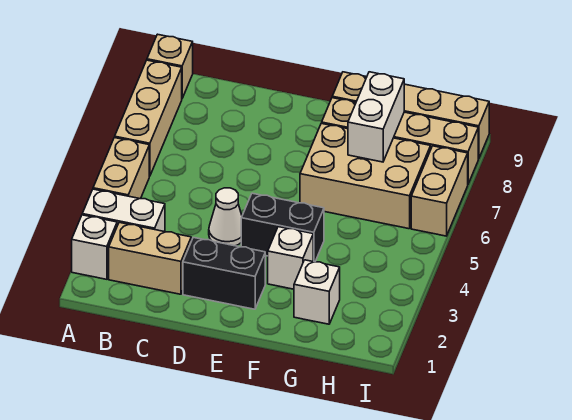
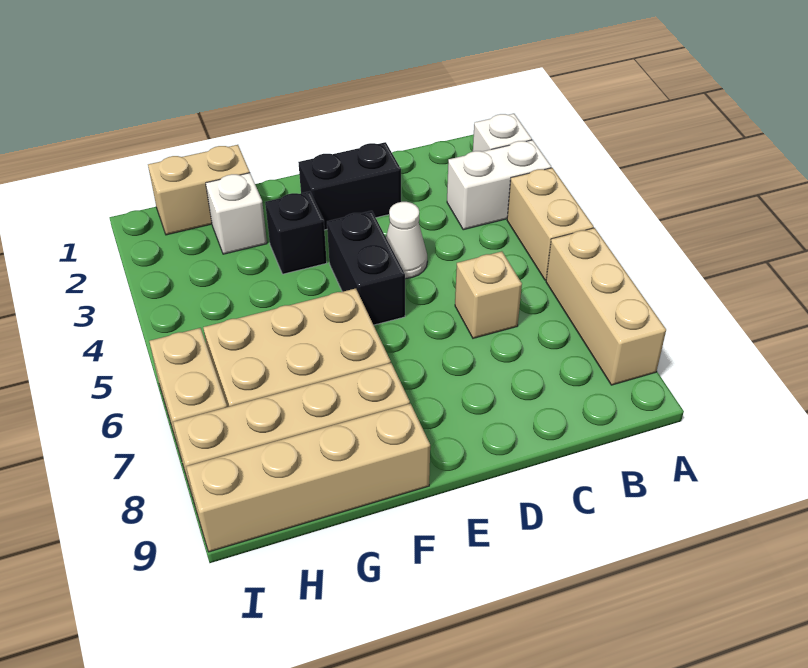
tan 1x1 brick [147,34,193,98] -> tan 1x1 brick moved to [455,251,522,338]
tan 1x2 brick [109,222,191,294] -> tan 1x2 brick moved to [148,145,250,235]
black 1x2 brick [241,193,324,262] -> black 1x2 brick turned to [327,211,405,325]
white 1x1 brick [268,227,313,289] -> black 1x1 brick [265,191,327,274]
white 1x2 brick [348,72,404,162] -> none

